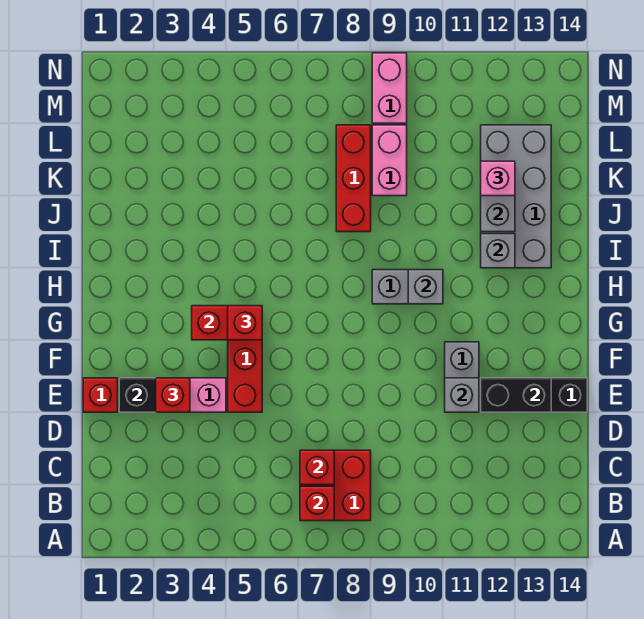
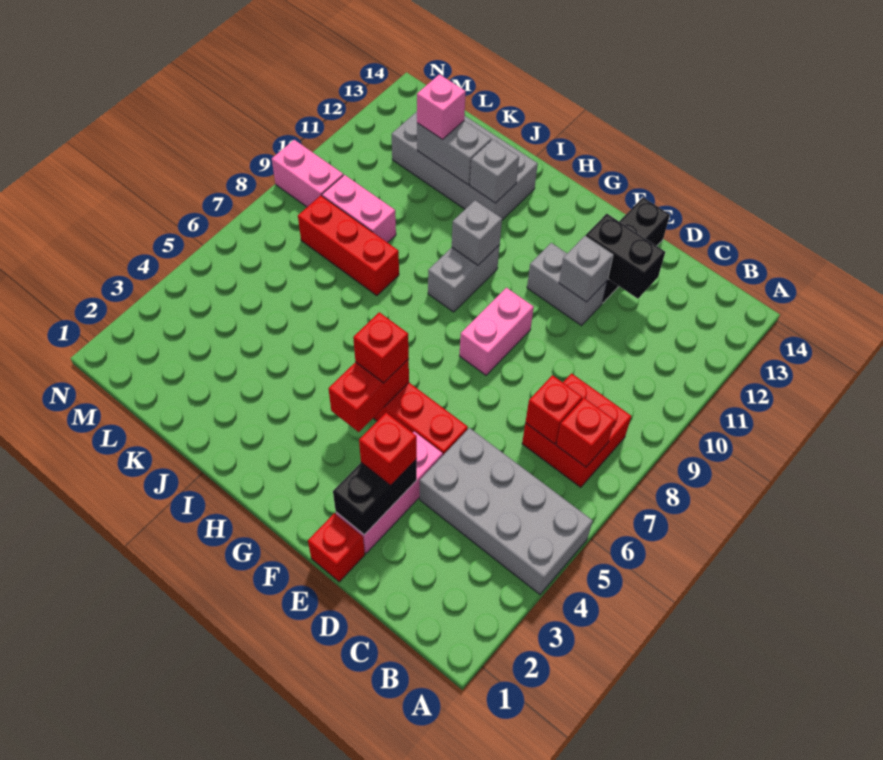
none -> grey 2x4 brick [420,428,593,594]
black 1x2 brick [481,378,551,412] -> black 1x2 brick turned to [586,214,665,299]
none -> pink 1x2 brick [459,288,534,375]

